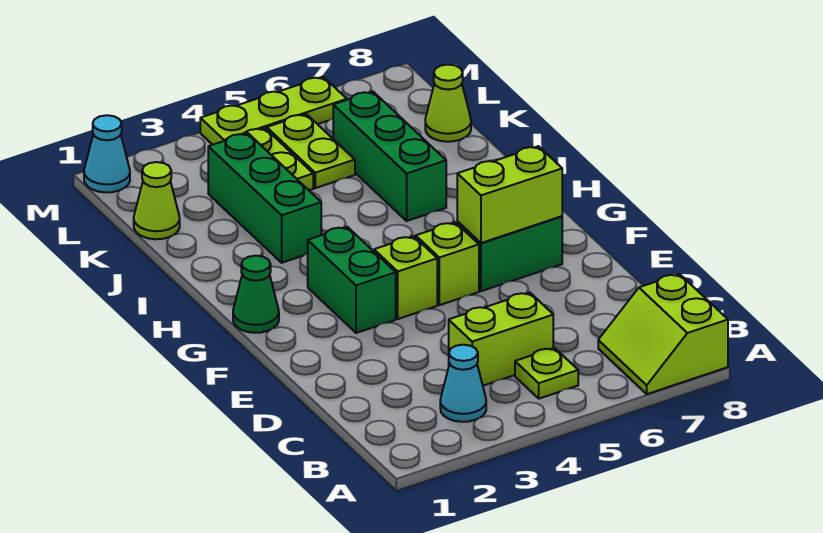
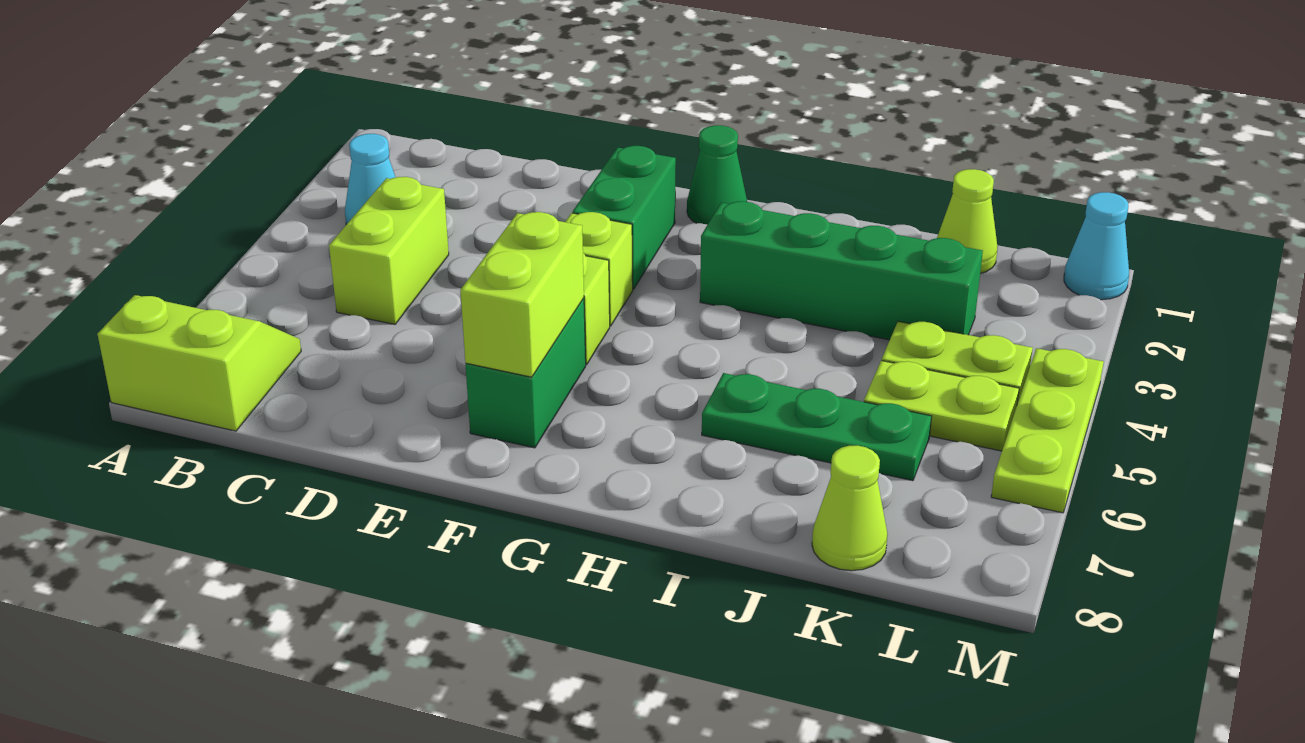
lime 1x1 plate [515,348,578,399] -> none
green 1x2 brick [308,227,396,333] -> green 1x2 brick turned to [573,146,676,289]
green 1x3 brick [208,133,321,263] -> green 1x4 brick [700,201,983,340]
green 1x3 brick [333,91,446,221] -> green 1x3 plate [702,373,932,481]

